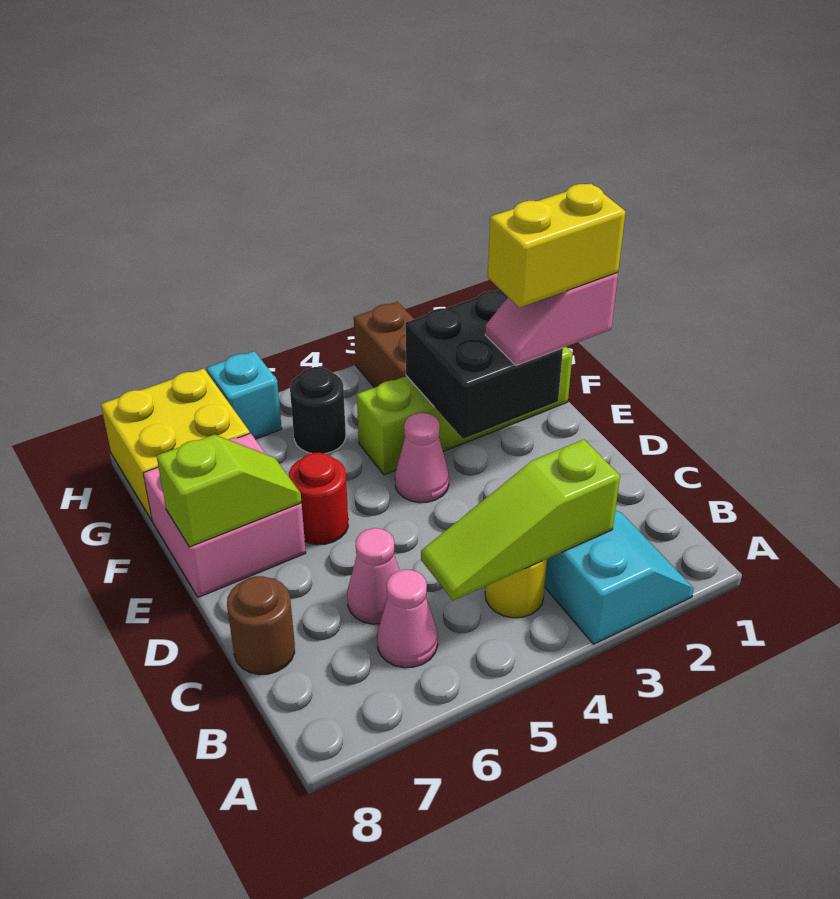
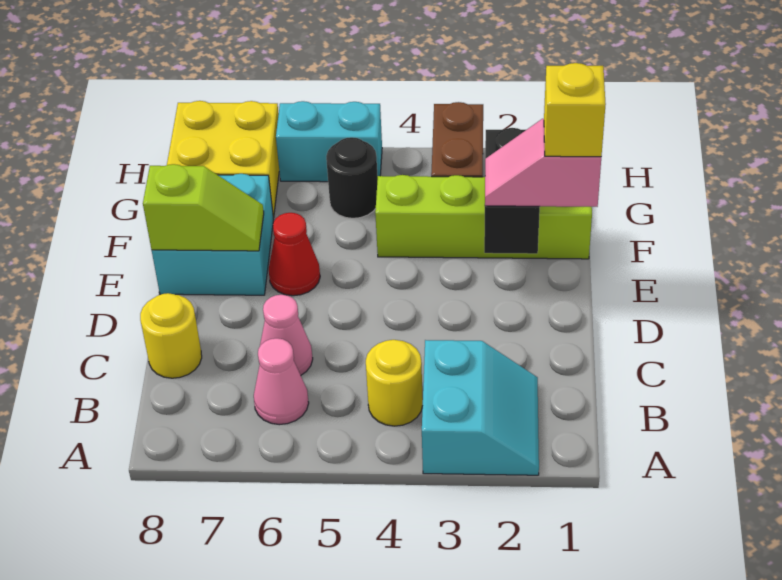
lime 1x3 slope [421,440,620,600] -> none
brown 1x1 round brick [227,576,295,675] -> yellow 1x1 round brick [140,293,202,378]
yellow 1x2 brick [488,184,625,308] -> yellow 1x1 brick [544,63,606,157]
black 2x2 brick [406,289,563,439] -> black 1x2 brick [484,128,540,254]
pink 1x1 cone [395,413,449,503] -> none
red 1x1 round brick [289,453,348,545] -> red 1x1 cone [269,213,320,296]
pink 2x2 brick [143,433,306,597] -> cyan 2x2 brick [152,174,274,295]
cyan 1x1 brick [207,351,282,439] -> cyan 1x2 brick [276,101,382,182]

